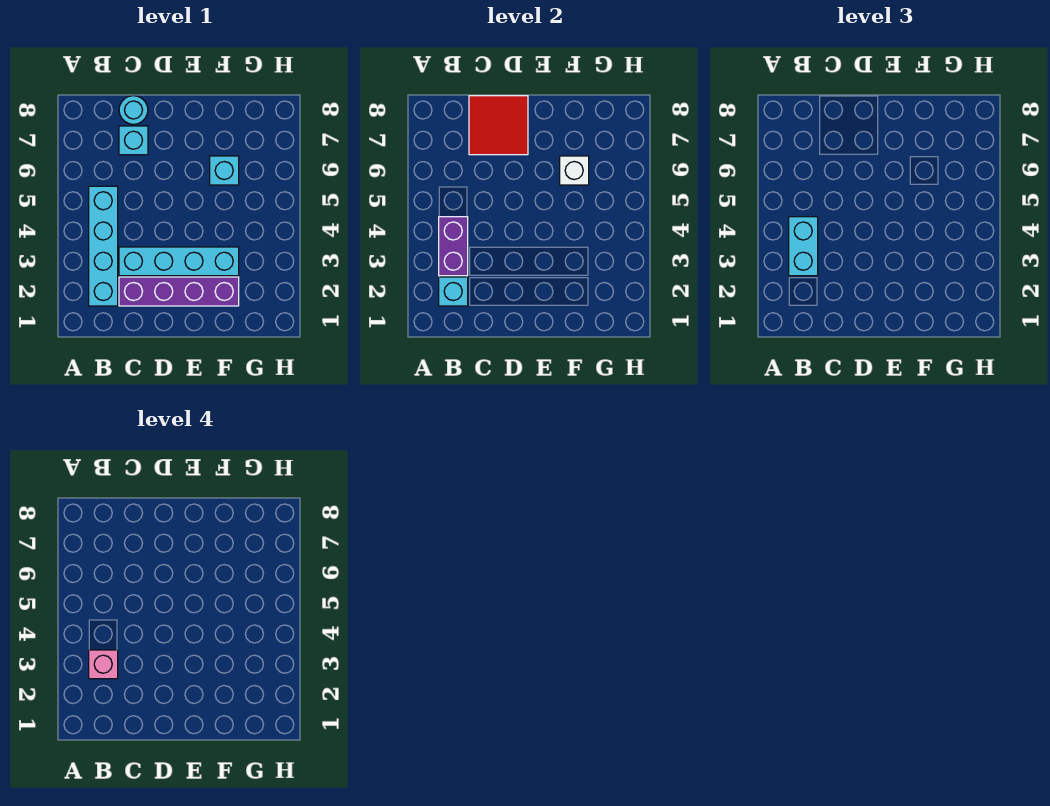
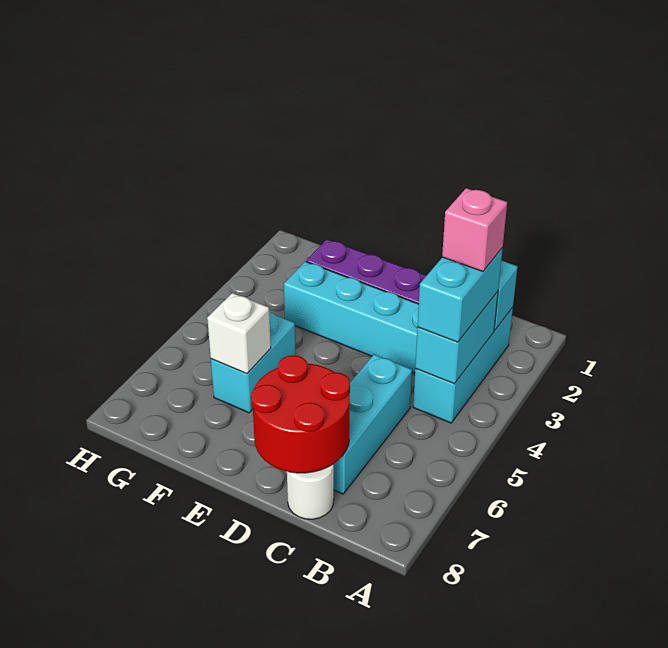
cyan 1x4 brick [89,186,118,306] -> cyan 1x3 brick [413,307,513,423]
purple 1x2 brick [439,217,468,276] -> cyan 1x2 brick [415,292,498,384]
cyan 1x1 brick [119,126,148,155] -> cyan 1x3 brick [334,354,412,494]
red 2x2 tile [469,96,528,155] -> red 2x2 round brick [251,355,350,473]
cyan 1x1 round brick [119,96,148,124] -> white 1x1 round brick [287,464,334,519]
cyan 1x1 brick [210,156,239,185] -> cyan 1x2 brick [211,312,296,413]

